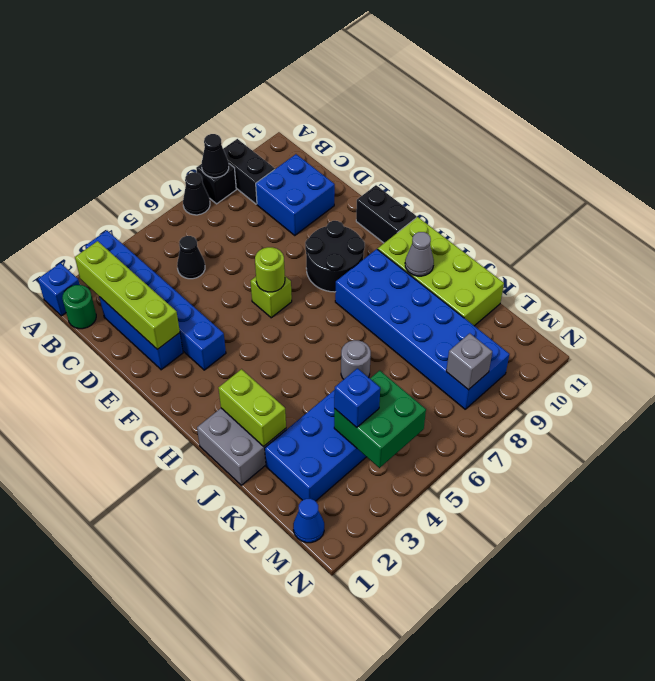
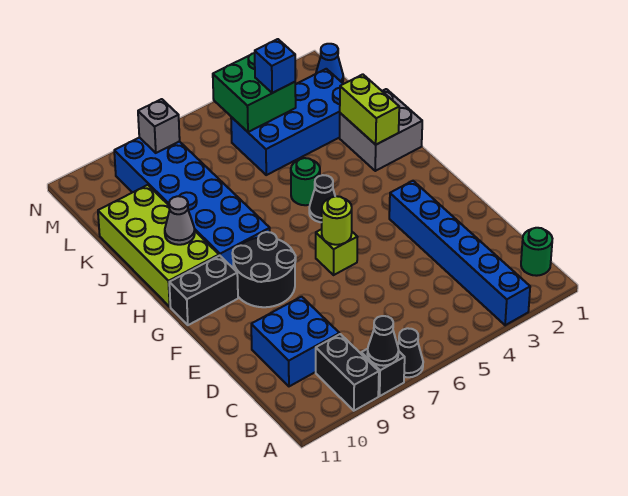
blue 1x1 brick [38,263,80,316] -> none
lime 1x4 brick [75,241,180,350] -> none
blue 1x3 brick [100,298,183,370] -> none
black 1x1 cone [177,236,205,279] -> black 1x1 cone moved to [309,175,335,222]
black 1x2 brick [356,185,417,243] -> black 1x2 brick turned to [169,255,238,325]
none -> green 1x1 round brick [291,158,320,205]
grey 1x1 round brick [341,340,371,379] -> none

